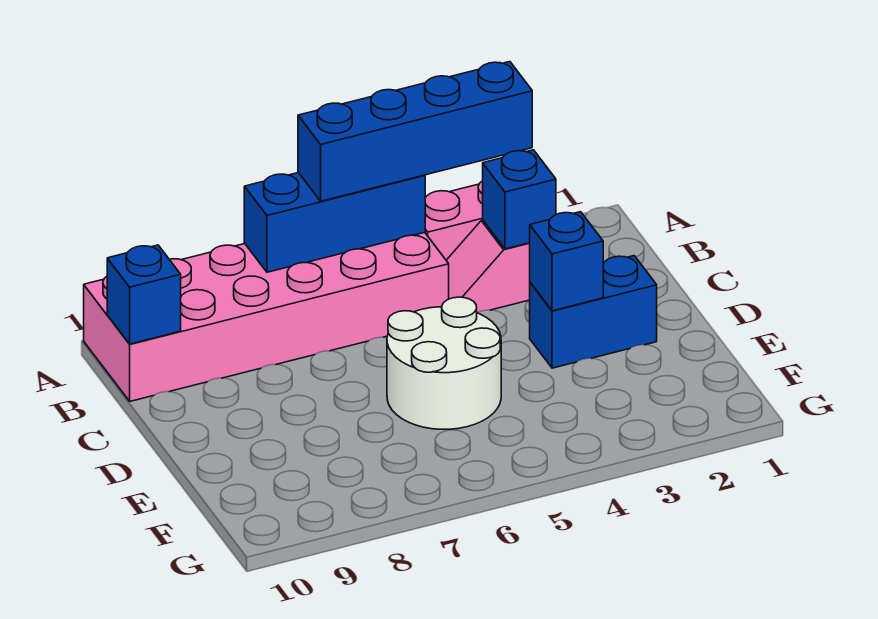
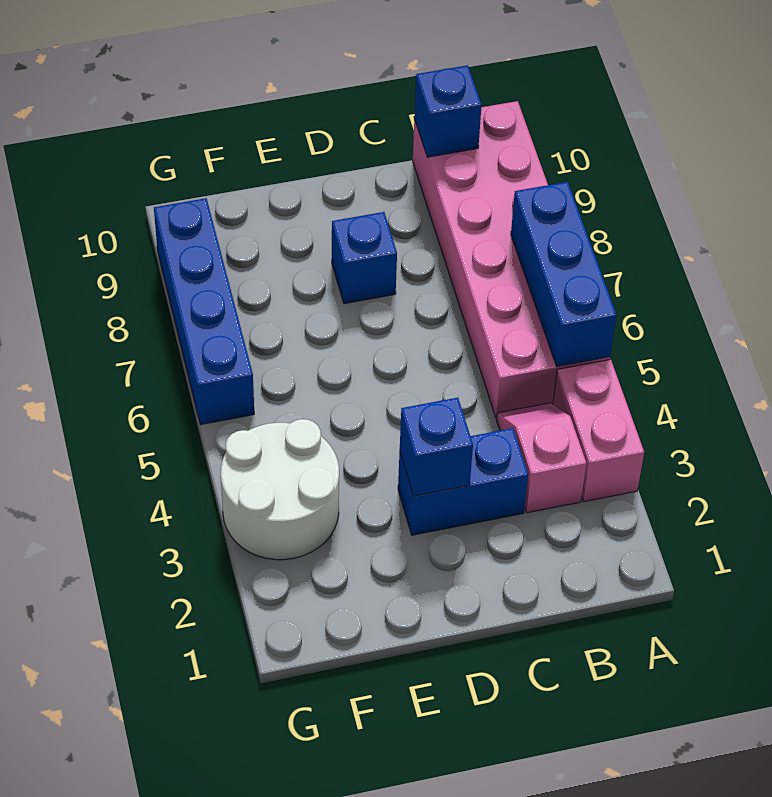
blue 1x4 brick [298,62,532,201] -> blue 1x4 brick moved to [154,198,254,424]
blue 1x1 brick [483,150,556,249] -> blue 1x1 brick moved to [332,212,397,304]
blue 1x2 brick [530,256,657,368] -> blue 1x2 brick turned to [398,428,528,535]
white 2x2 round brick [387,297,501,429] -> white 2x2 round brick moved to [221,419,339,560]

